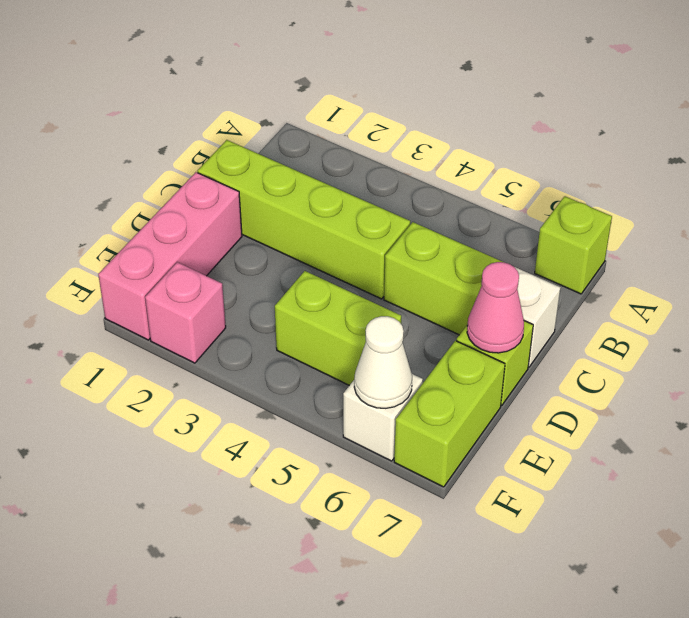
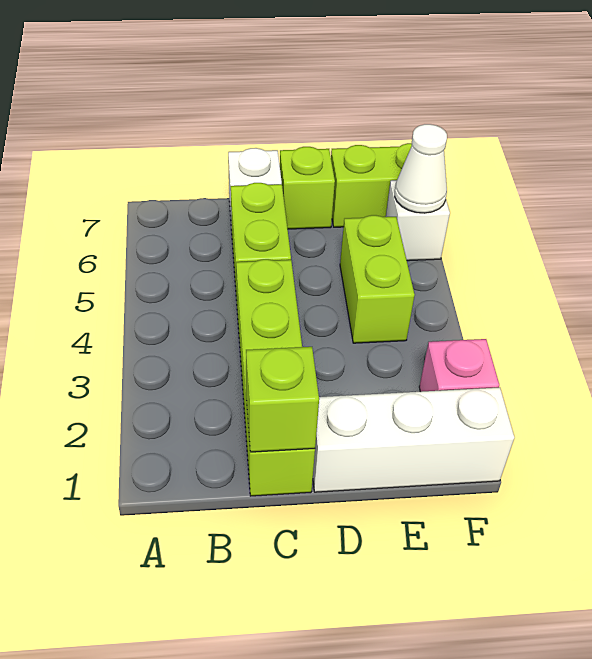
lime 1x1 brick [535,196,612,294] -> lime 1x1 brick moved to [246,347,319,452]
pink 1x3 brick [98,172,242,340] -> white 1x3 brick [313,387,515,492]
pink 1x1 cone [467,262,524,353] -> none

